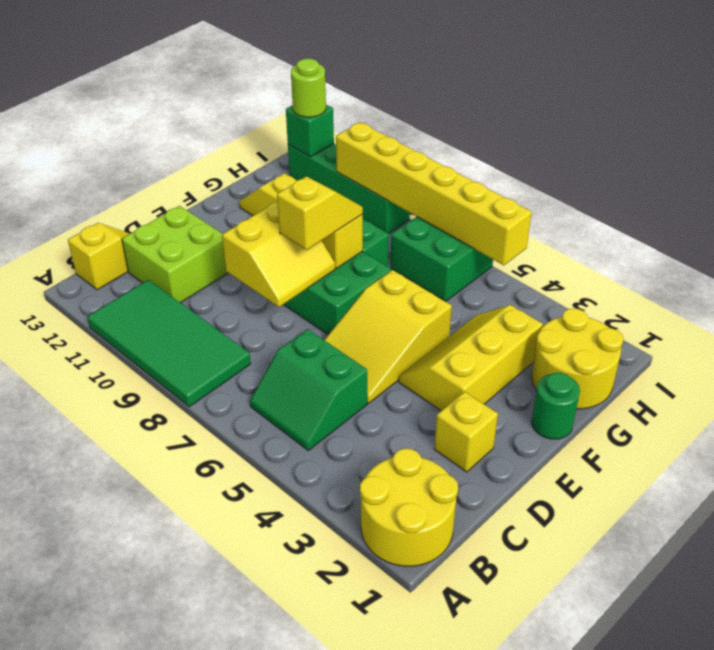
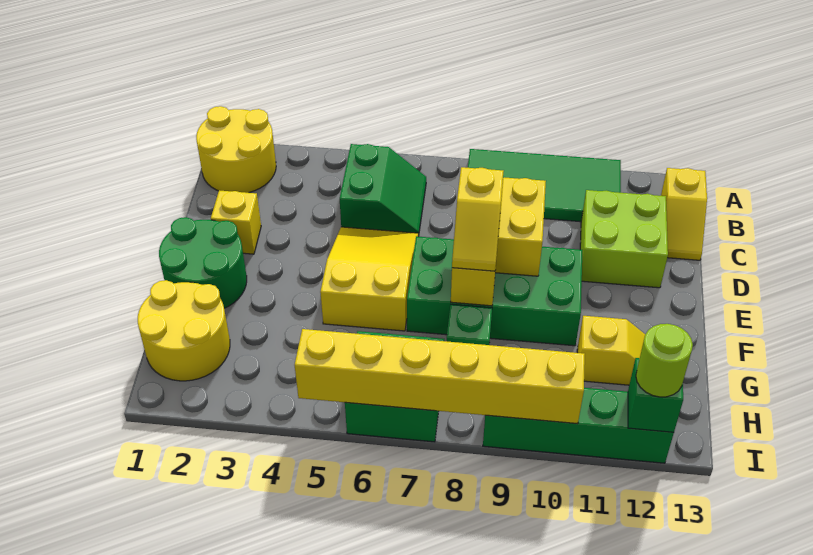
green 2x2 slope [250,329,367,450] -> green 2x2 slope turned to [340,144,426,236]
yellow 2x3 slope [399,305,543,411] -> none
green 1x1 round brick [532,373,580,439] -> green 2x2 round brick [159,217,247,308]

